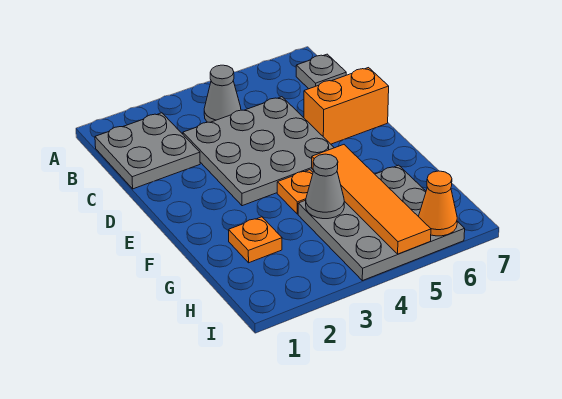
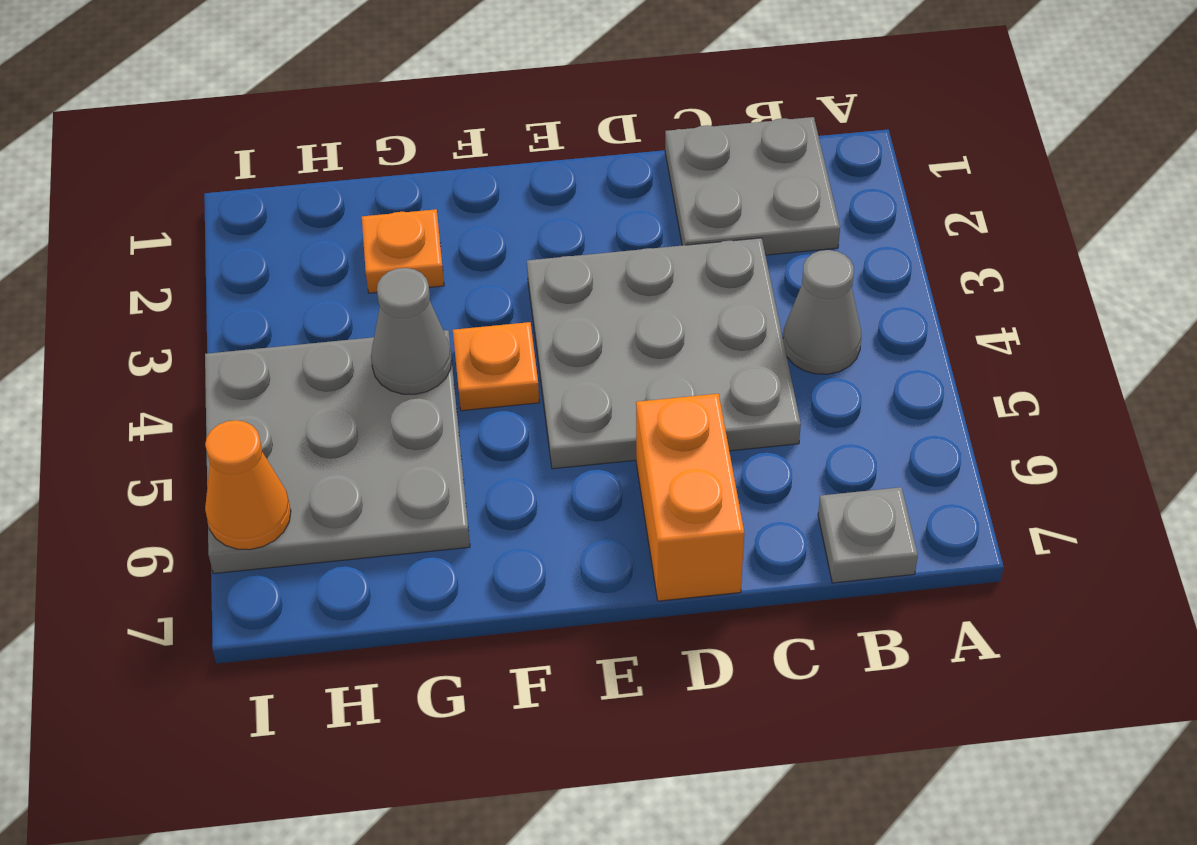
orange 1x4 tile [312,145,431,254] -> none

